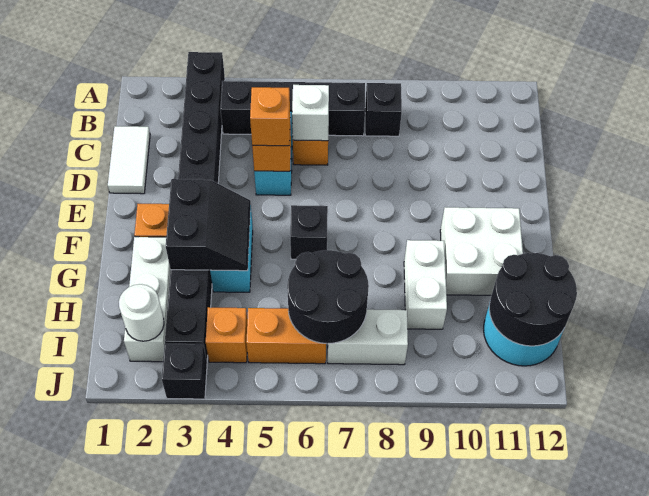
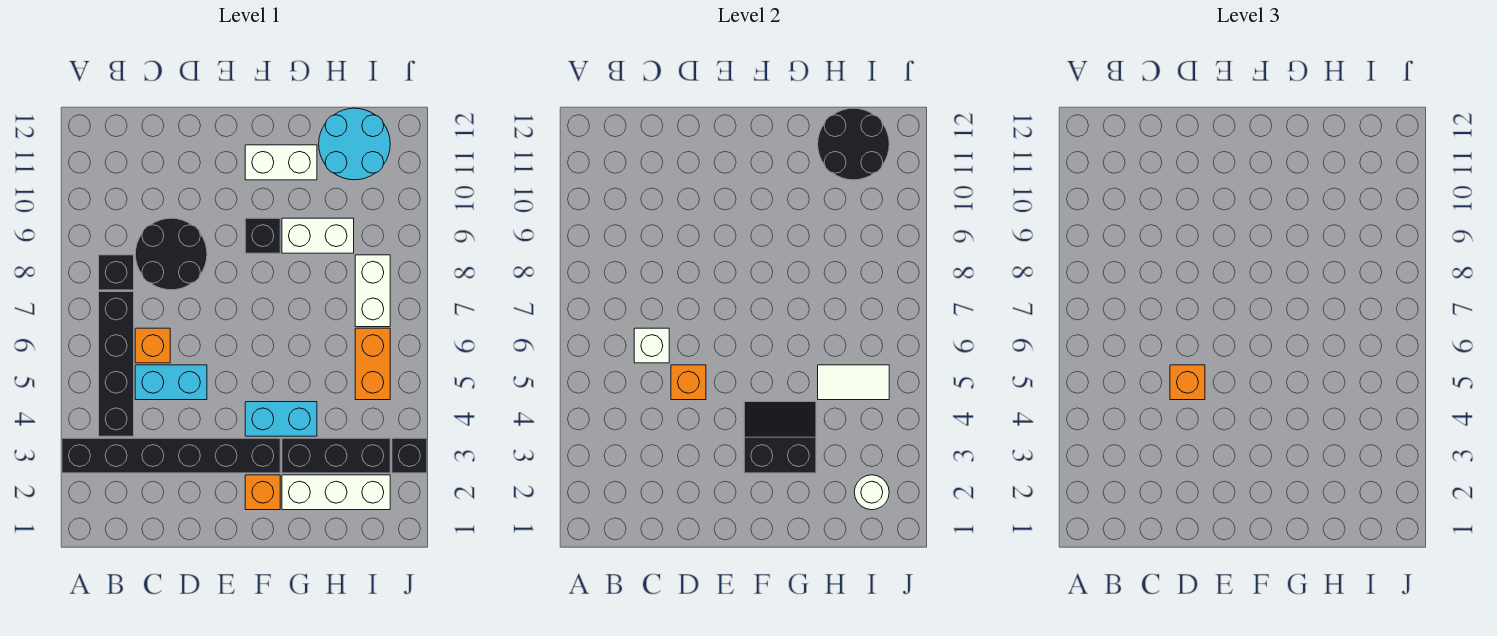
white 1x2 tile [108,126,150,194] -> white 1x2 tile moved to [818,365,889,400]
black 1x1 brick [290,205,328,259] -> black 1x1 brick moved to [245,218,280,253]
white 2x2 brick [440,207,523,295] -> white 1x2 brick [245,145,317,180]
black 2x2 round brick [287,250,369,344] -> black 2x2 round brick moved to [135,218,207,290]
orange 1x1 brick [206,307,247,363] -> none

